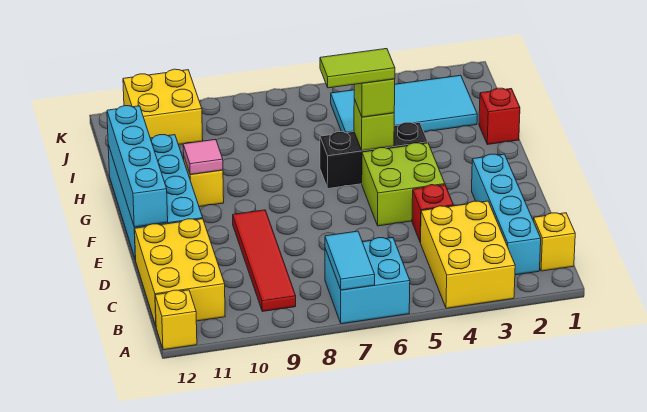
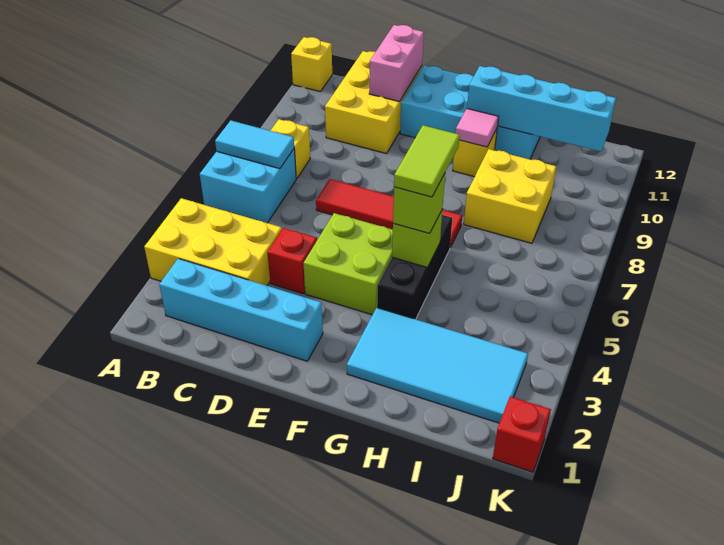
yellow 1x1 brick [533,213,575,271] -> yellow 1x1 brick moved to [270,119,310,179]
red 1x4 tile [233,210,296,312] -> red 1x4 tile moved to [316,179,462,248]
yellow 2x3 brick [135,219,225,326] -> yellow 2x3 brick turned to [325,51,422,154]
none -> pink 1x2 brick [369,25,424,102]
cyan 1x4 brick [107,106,168,227] -> cyan 1x4 brick moved to [467,66,616,152]
red 1x1 brick [479,88,520,145] -> red 1x1 brick moved to [493,396,551,472]
cyan 2x4 tile [331,75,477,133] -> cyan 2x4 tile turned to [347,308,528,423]
yellow 2x2 brick [123,69,203,145] -> yellow 2x2 brick moved to [464,149,556,243]

